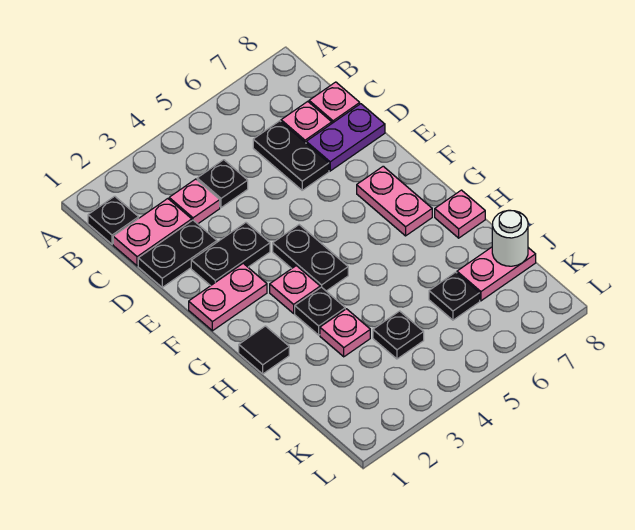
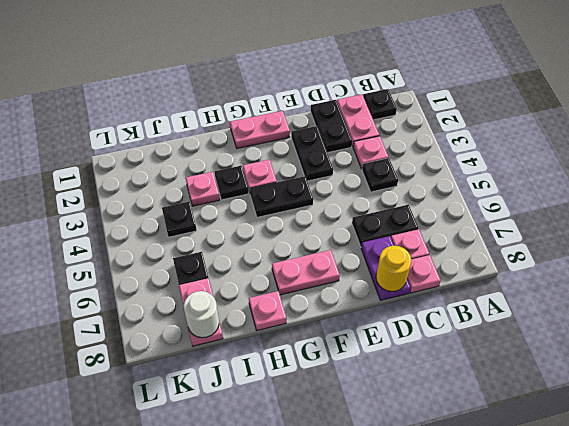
none -> yellow 1x1 round brick [376,246,411,292]
pink 1x2 plate [189,263,267,331] -> pink 1x2 plate turned to [230,111,290,148]
black 1x1 tile [239,326,289,374] -> none

